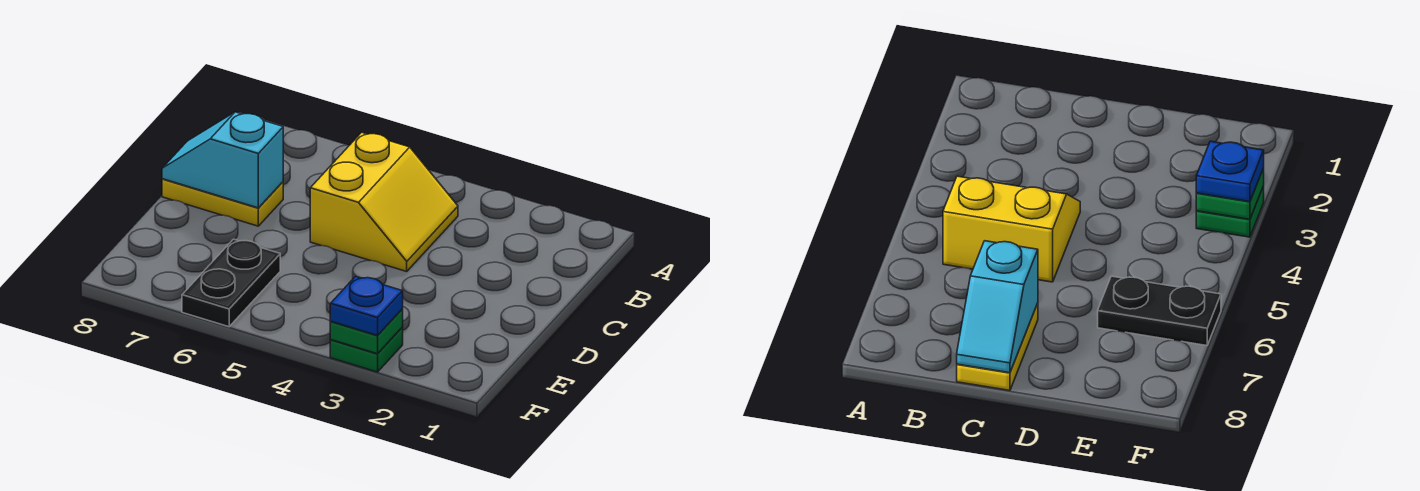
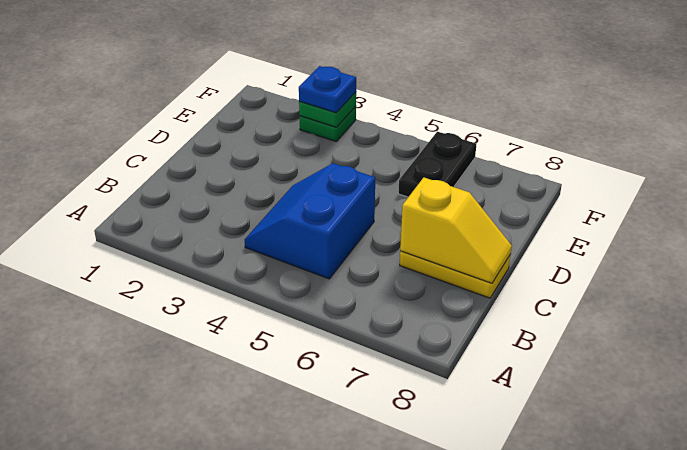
yellow 2x2 slope [310,132,458,271] -> blue 2x2 slope [245,163,375,279]
cyan 1x2 slope [162,112,283,208] -> yellow 1x2 slope [400,178,512,283]

